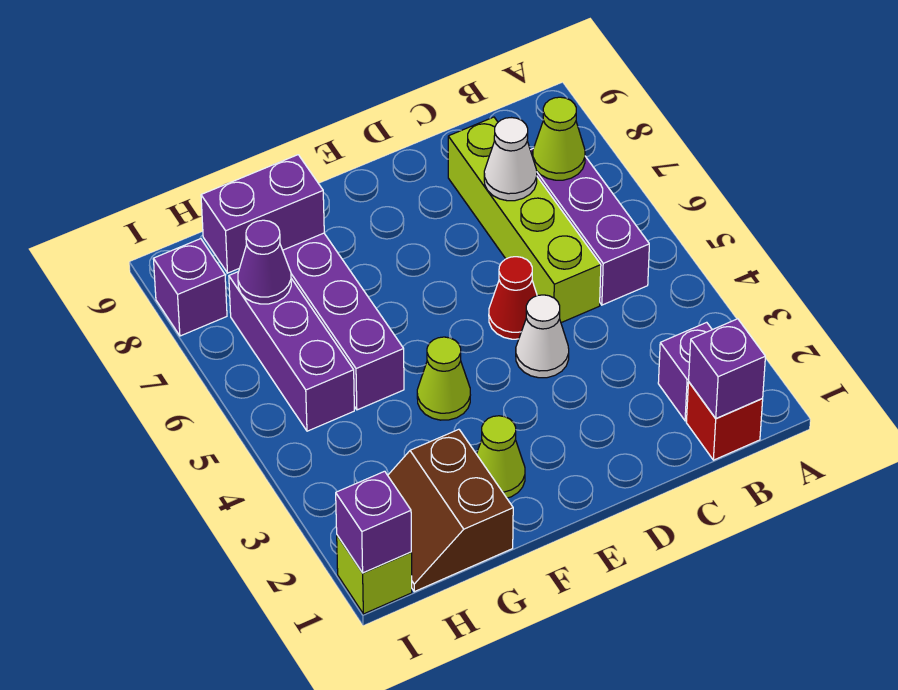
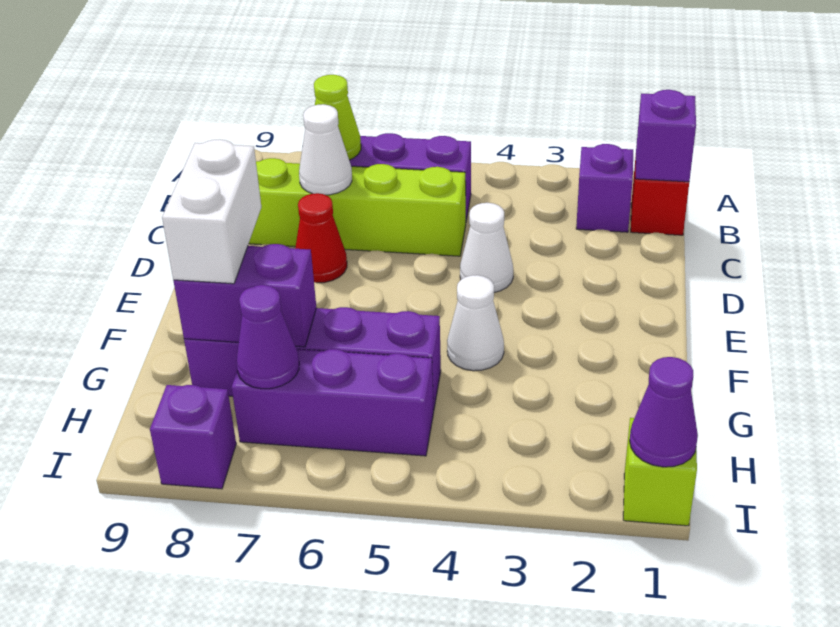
red 1x1 cone [489,257,537,339] -> red 1x1 cone moved to [295,193,347,283]
lime 1x1 cone [477,416,525,498] -> none
lime 1x1 cone [417,337,470,420] -> white 1x1 cone [447,275,504,371]
none -> white 1x2 brick [162,139,261,284]
brown 2x2 slope [388,429,513,592] -> none
purple 1x2 brick [201,155,324,273] -> purple 1x2 brick turned to [174,244,316,347]
purple 1x1 brick [336,471,411,573] -> purple 1x1 cone [630,357,698,467]

